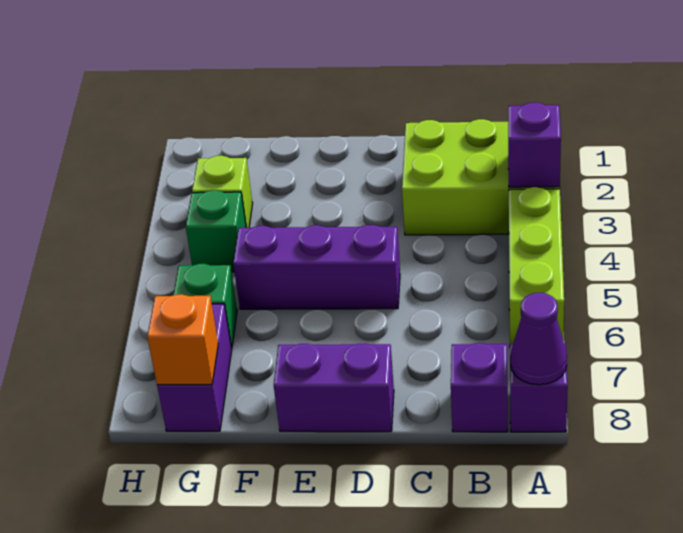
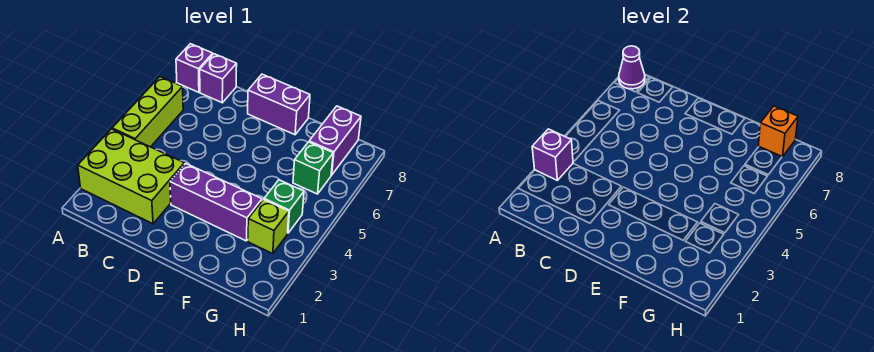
purple 1x3 brick [233,225,400,309] -> purple 1x3 brick moved to [170,163,262,241]

